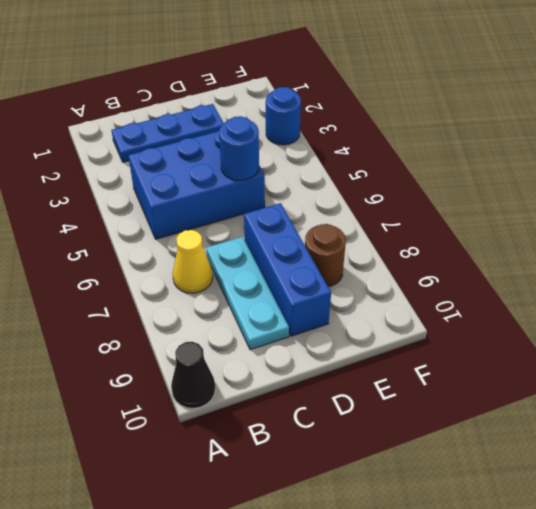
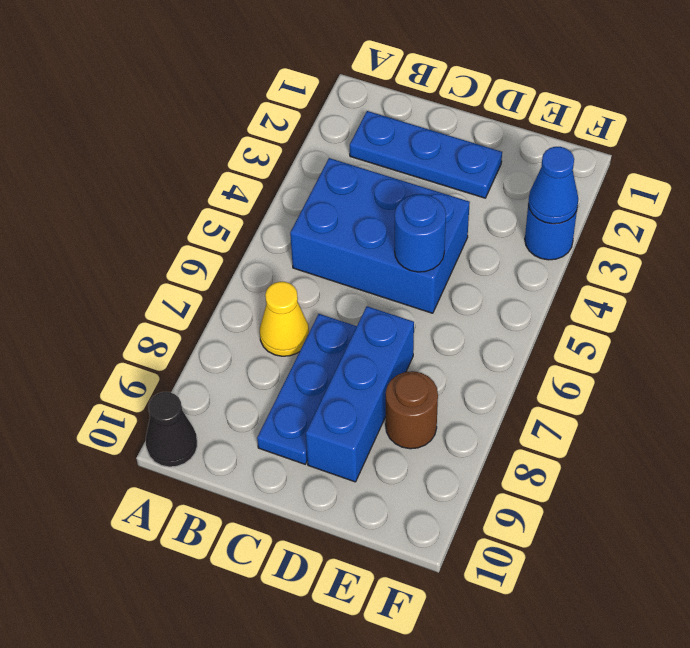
cyan 1x3 plate [206,237,289,350] -> blue 1x3 plate [257,314,357,464]
none -> blue 1x1 cone [528,147,578,224]

